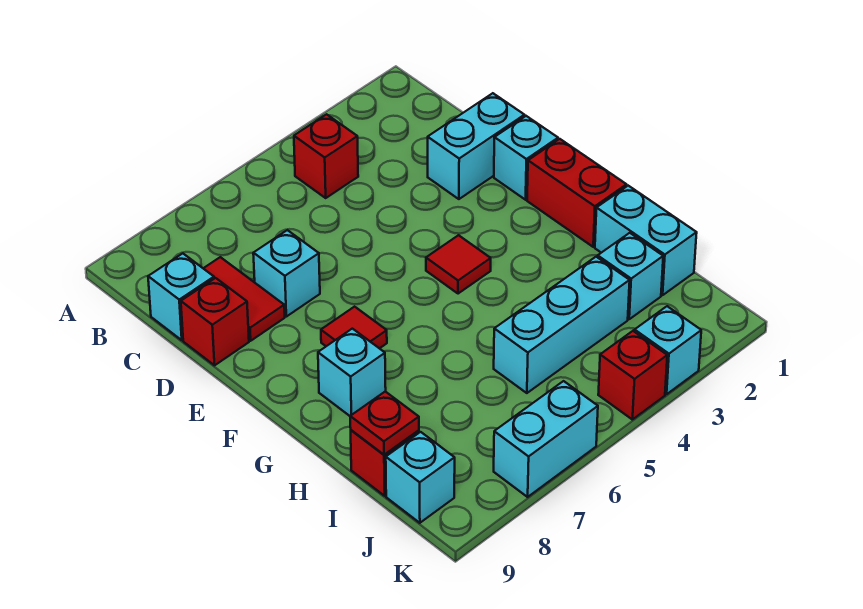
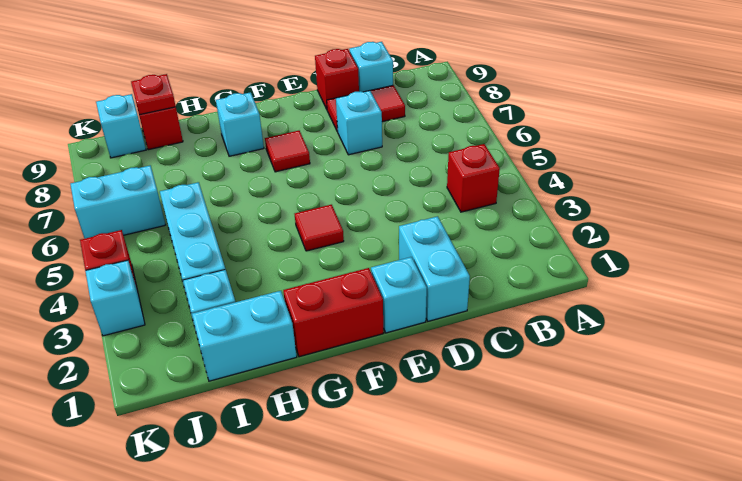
cyan 1x2 brick [494,381,598,497] -> cyan 1x2 brick turned to [70,165,166,239]

